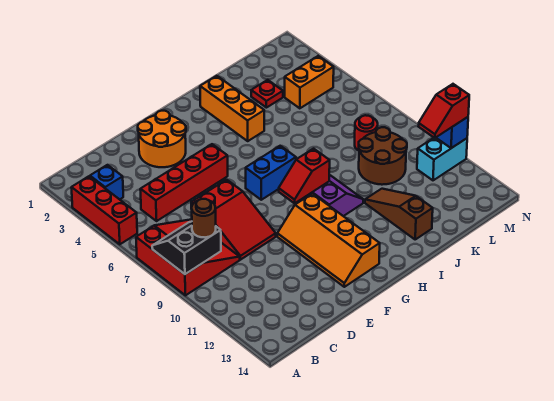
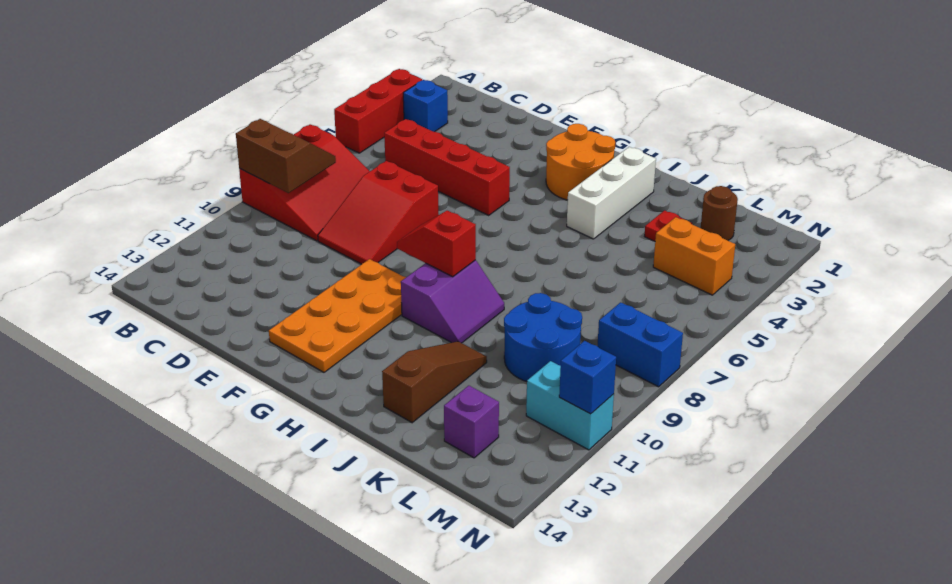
black 2x2 slope [152,222,221,274] -> brown 2x2 slope [236,119,336,193]
brown 1x1 round brick [192,199,216,237] -> brown 1x1 round brick moved to [701,186,738,240]
orange 2x2 round brick [138,111,186,167] -> orange 2x2 round brick moved to [546,124,615,200]
orange 2x4 slope [277,194,380,287] -> orange 2x4 plate [269,259,406,372]
blue 1x2 brick [246,146,296,200] -> blue 1x2 brick moved to [597,302,683,387]
orange 1x3 brick [200,76,264,141] -> white 1x3 brick [567,147,656,239]
brown 2x2 round brick [359,127,407,185] -> blue 2x2 round brick [504,293,582,381]
red 1x1 round brick [355,115,378,151] -> none
none -> purple 1x1 brick [444,386,499,458]
red 1x2 slope [418,84,469,138] -> none

